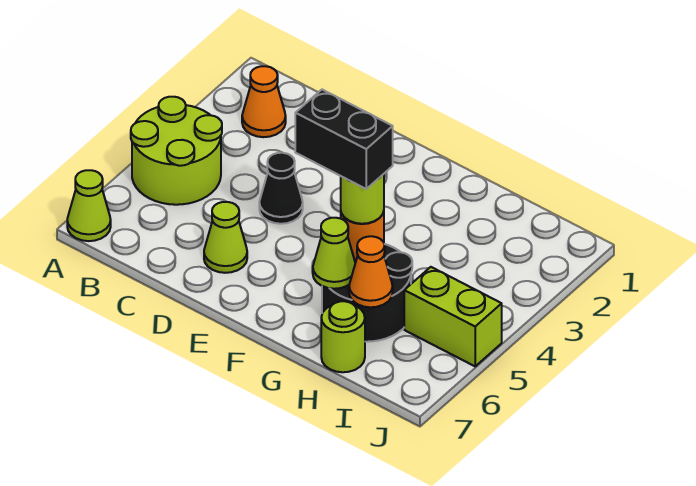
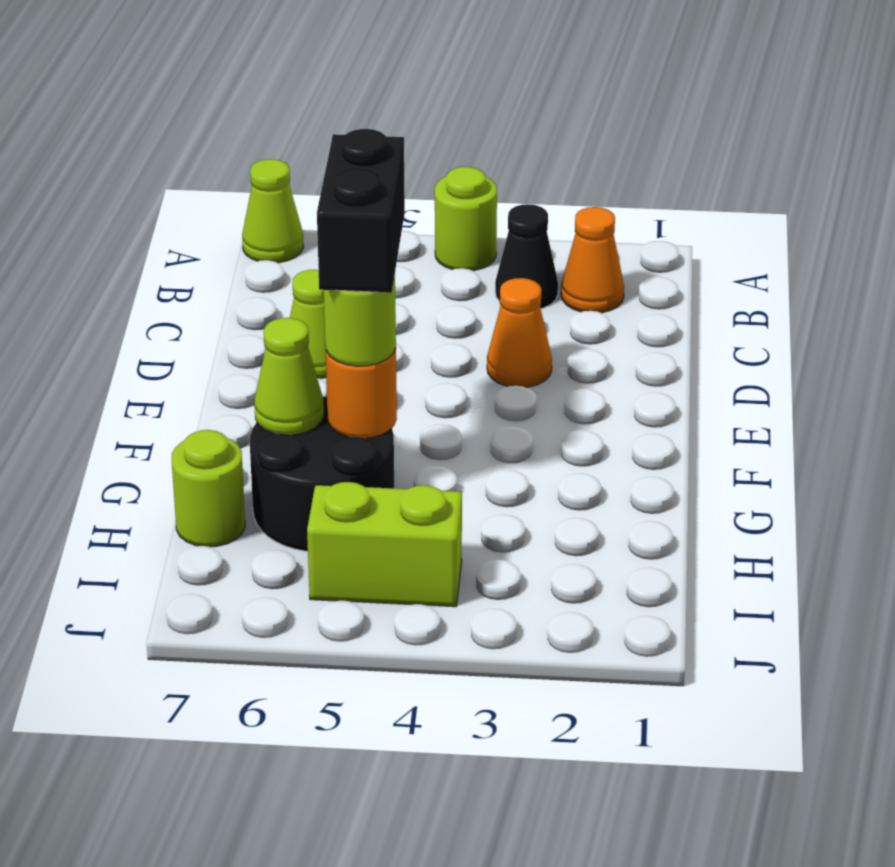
lime 2x2 round brick [131,97,222,205] -> lime 1x1 round brick [435,167,497,271]
black 1x1 cone [259,153,303,224] -> black 1x1 cone moved to [495,204,558,309]
orange 1x1 cone [349,236,393,307] -> orange 1x1 cone moved to [487,278,552,387]
lime 1x2 brick [404,267,502,366] -> lime 1x2 brick turned to [307,482,462,607]

